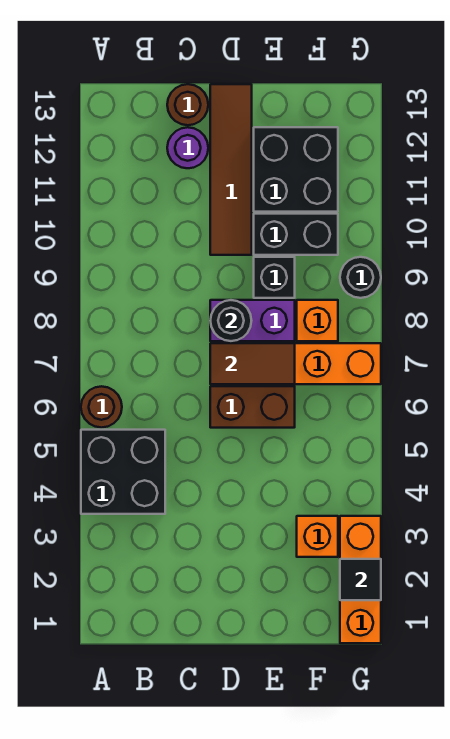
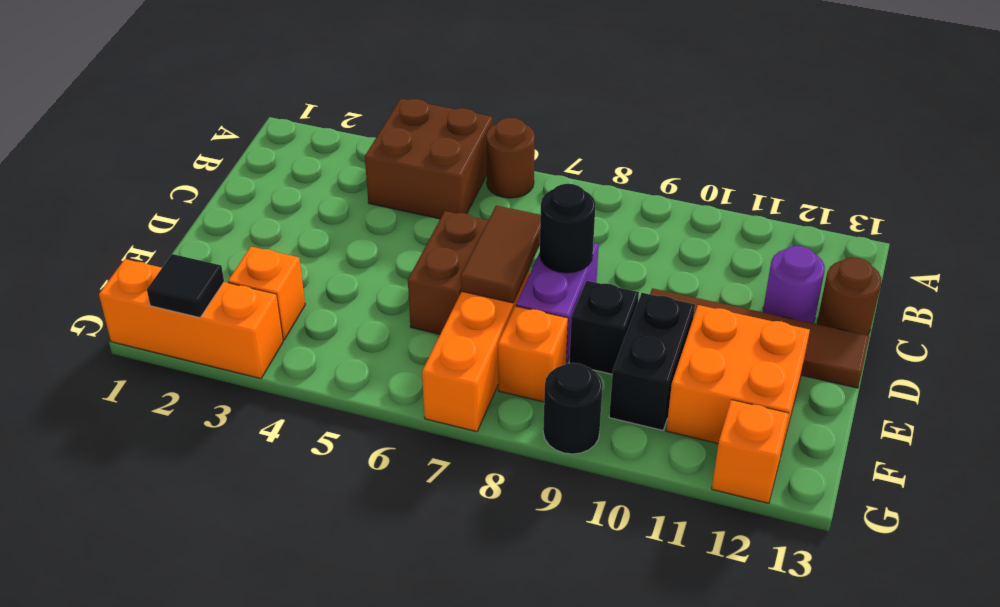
black 2x2 brick [81,430,165,514] -> brown 2x2 brick [365,99,493,219]
black 2x2 brick [254,127,338,212] -> orange 2x2 brick [666,305,810,453]
none -> orange 1x1 brick [712,400,789,503]

